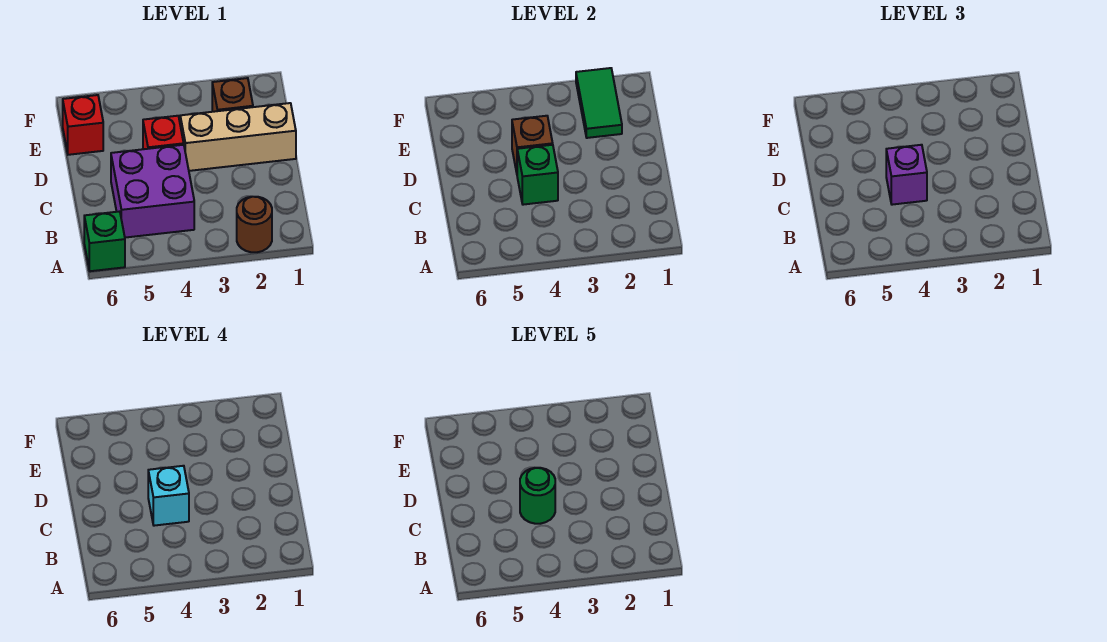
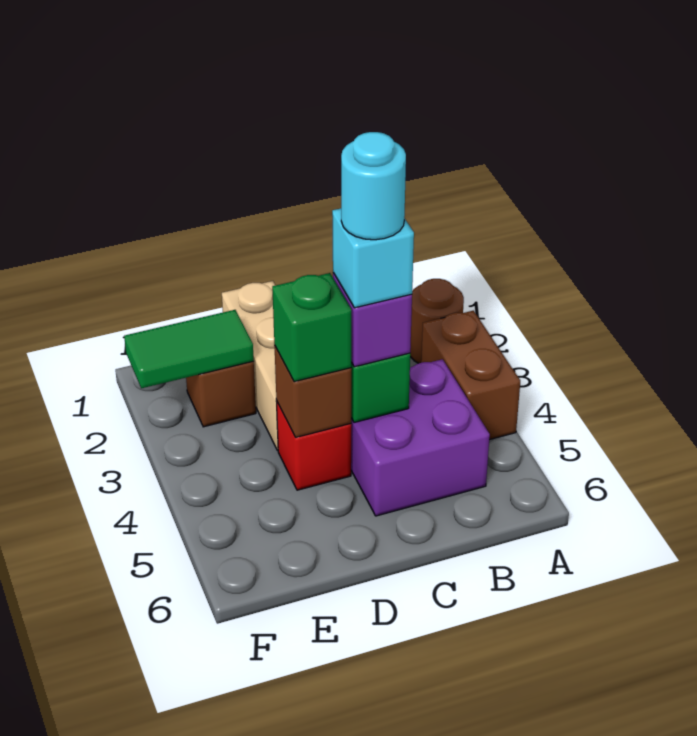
none -> brown 1x2 brick [421,311,520,440]
green 1x1 brick [84,211,125,271] -> green 1x1 brick moved to [272,273,351,382]
green 1x1 round brick [520,468,555,524] -> cyan 1x1 round brick [341,132,406,240]
red 1x1 brick [63,95,103,155] -> none

